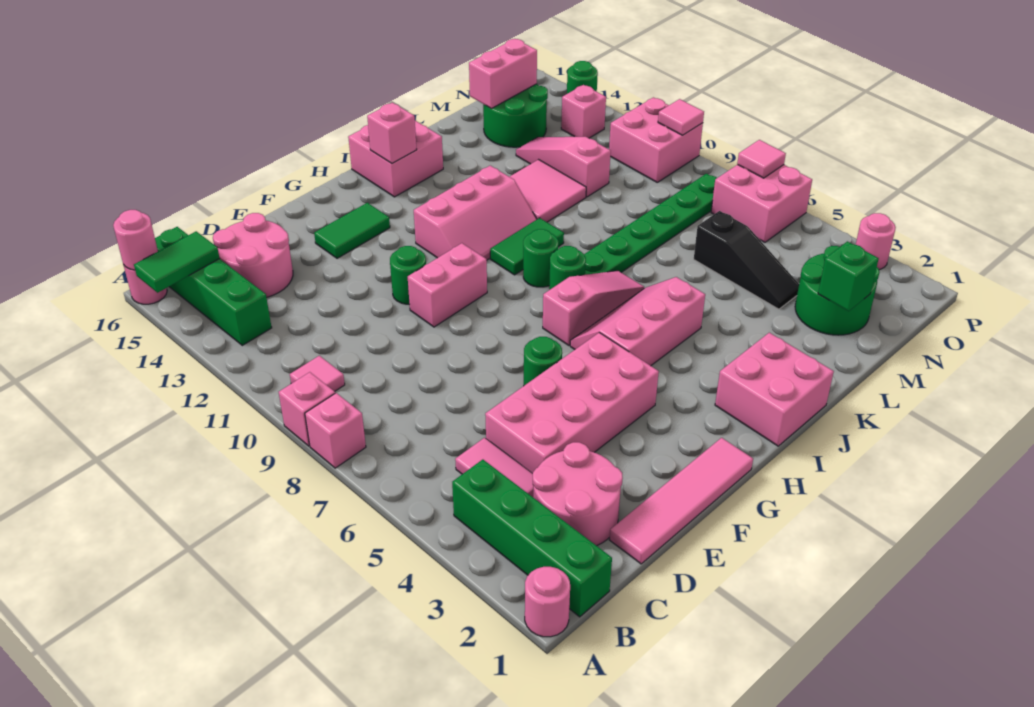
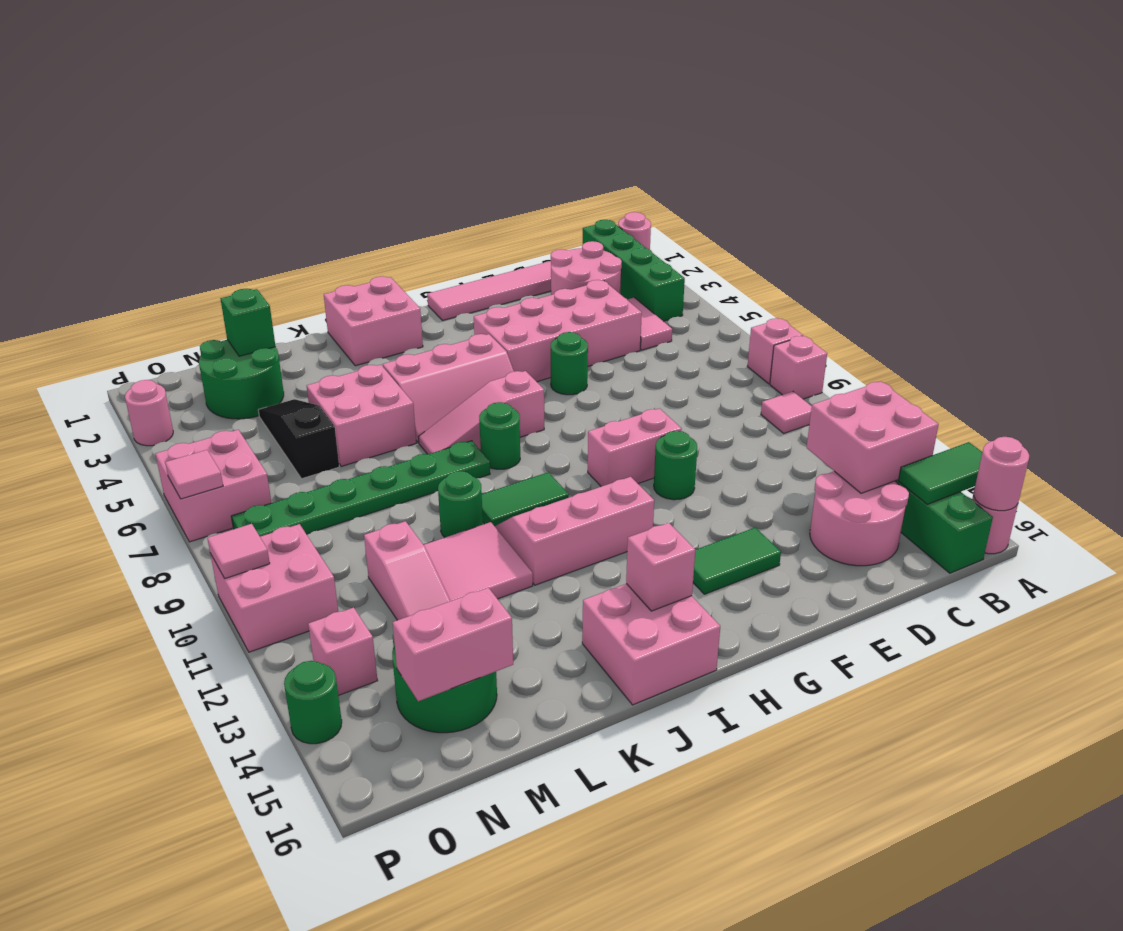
none -> pink 2x2 brick [807,381,939,493]
green 1x1 round brick [523,229,558,287] -> green 1x1 round brick moved to [438,471,483,537]
none -> pink 2x2 brick [307,365,416,466]

